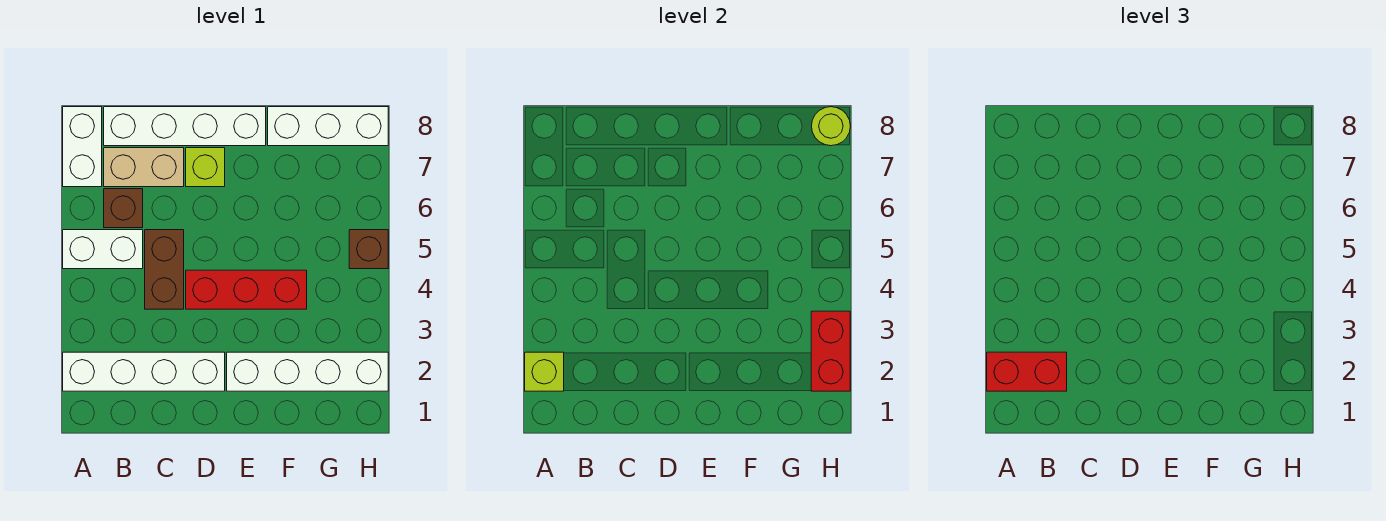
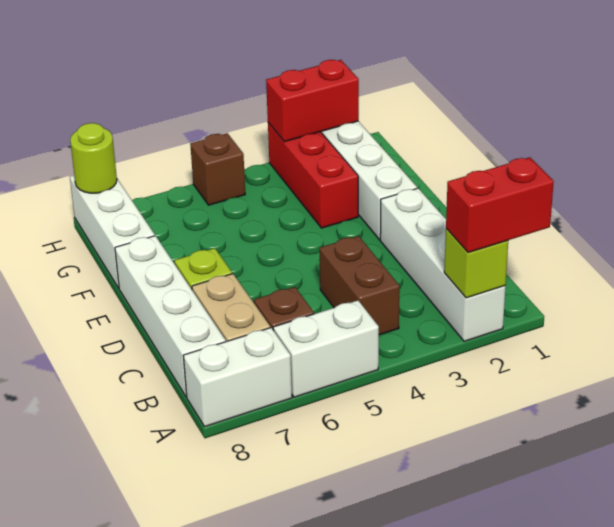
red 1x2 brick [987,352,1067,391] -> red 1x2 brick turned to [446,157,554,253]
white 1x2 brick [63,230,143,269] -> white 1x2 brick turned to [273,300,379,397]
brown 1x2 brick [145,230,184,309] -> brown 1x2 brick turned to [320,236,400,335]
red 1x3 brick [186,270,307,309] -> red 1x3 brick moved to [268,123,358,228]

